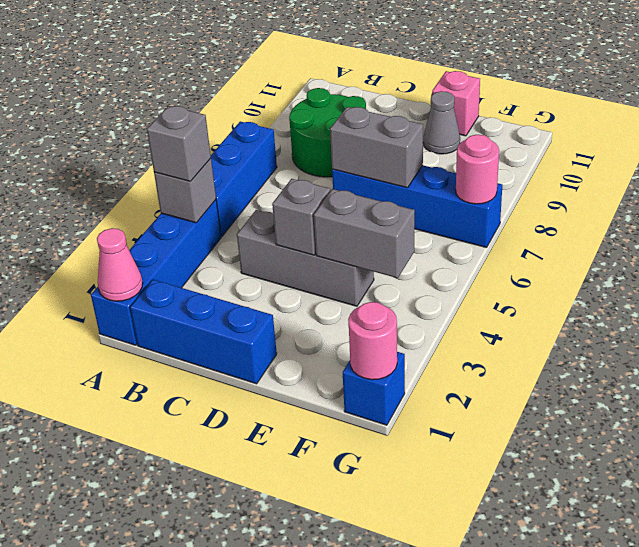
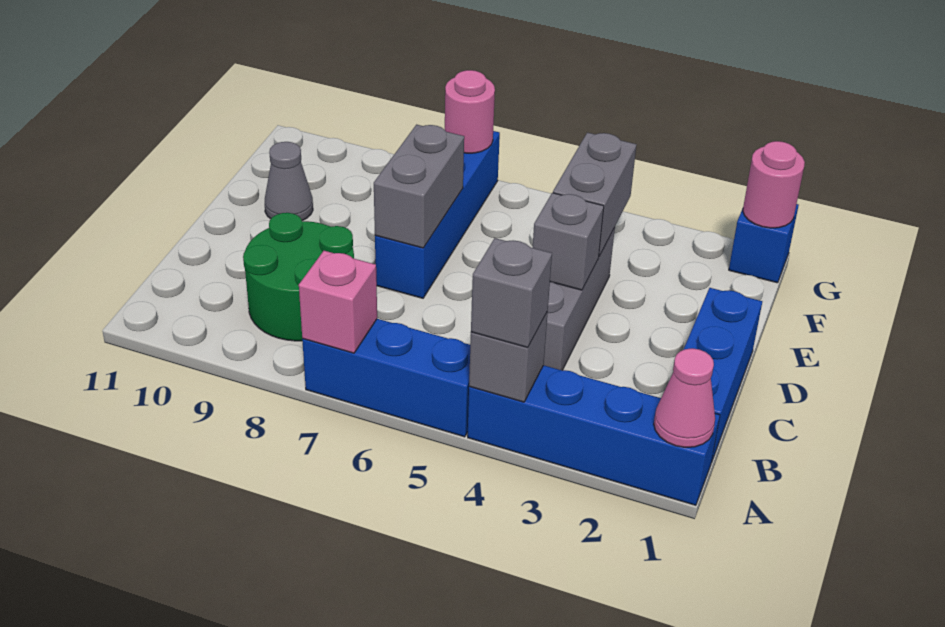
pink 1x1 brick [432,71,480,136] -> pink 1x1 brick moved to [299,251,377,353]

